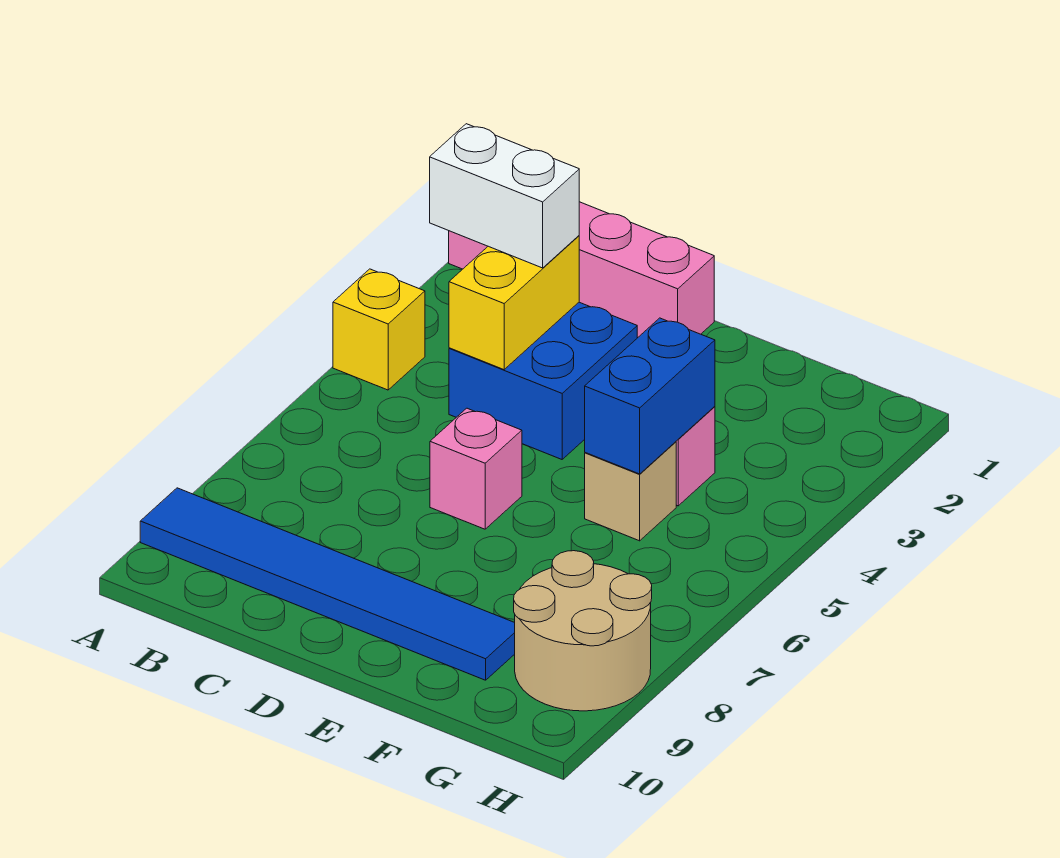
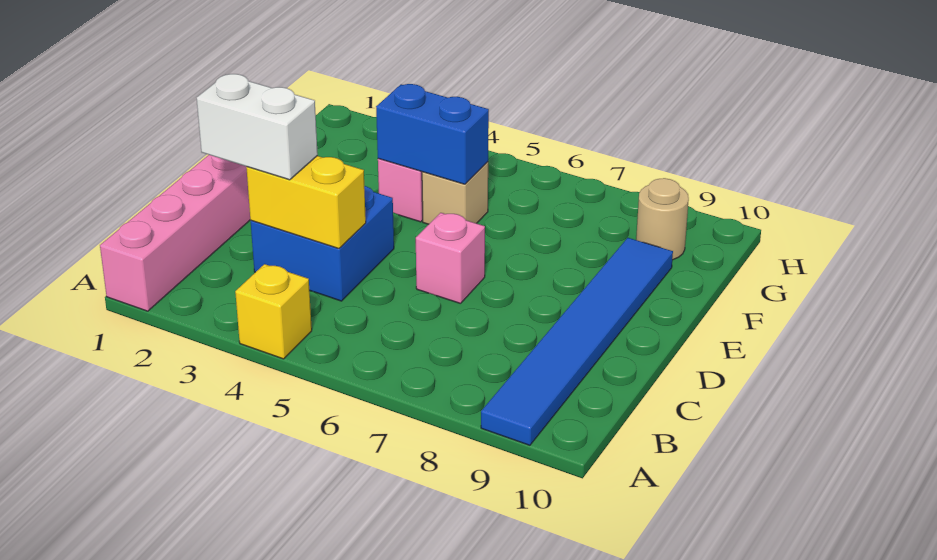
white 1x2 brick [430,124,579,268] -> white 1x2 brick turned to [197,74,318,180]
tan 2x2 round brick [514,551,652,711] -> tan 1x1 round brick [636,178,689,260]

